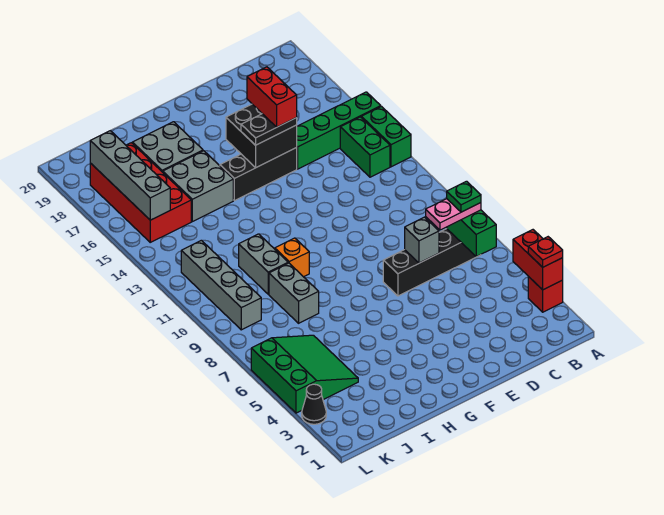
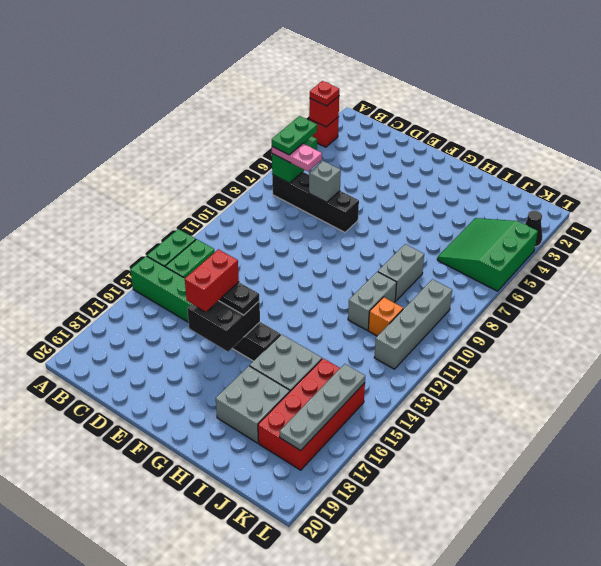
red 1x2 brick [513,230,563,290] -> red 1x1 brick [309,96,339,127]
green 1x1 plate [447,181,481,212] -> green 1x2 plate [272,116,317,155]
orange 1x1 brick [275,238,309,277] -> orange 1x1 brick moved to [368,297,403,336]
grey 1x4 brick [90,131,170,220] -> grey 1x4 plate [280,364,365,451]

